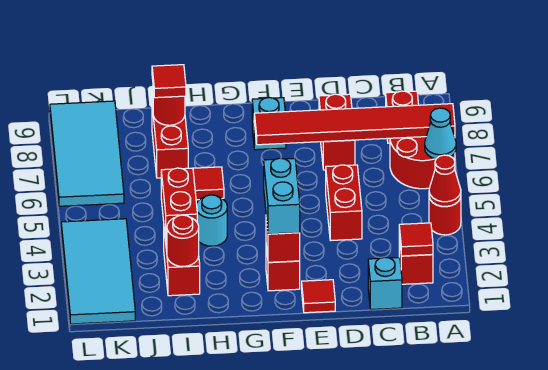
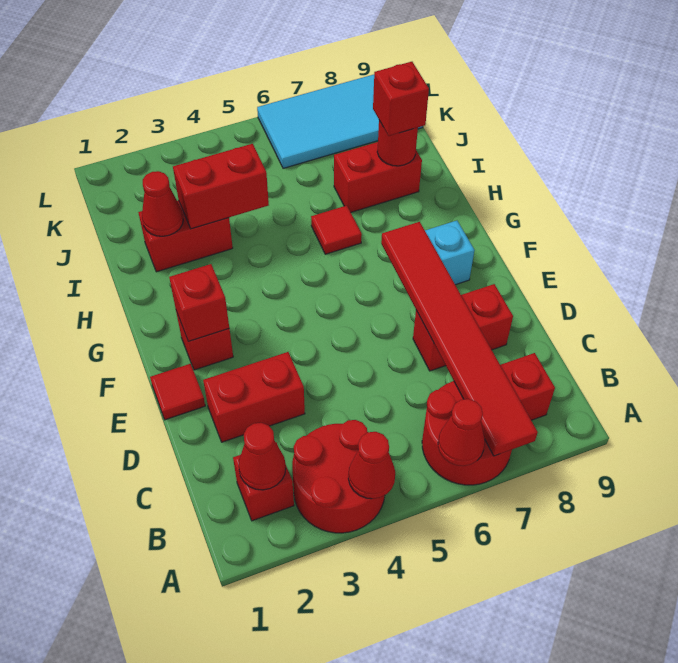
red 1x1 round brick [429,197,461,235] -> red 2x2 round brick [292,420,385,533]
cyan 1x1 cone [425,108,456,159] -> red 1x1 cone [438,399,485,466]
red 1x1 tile [399,223,433,256] -> red 1x1 cone [239,423,286,490]
cyan 1x1 brick [368,257,402,309] -> none
red 1x2 brick [326,165,362,241] -> red 1x2 brick moved to [203,352,305,442]
cyan 1x2 brick [264,158,300,234] -> none
cyan 1x1 round brick [196,195,227,246] -> none
red 1x1 round brick [167,215,199,267] -> red 1x1 cone [142,171,183,236]
red 1x1 tile [152,65,186,98] -> red 1x1 brick [373,62,429,136]
cyan 2x4 tile [61,219,135,324] -> none

